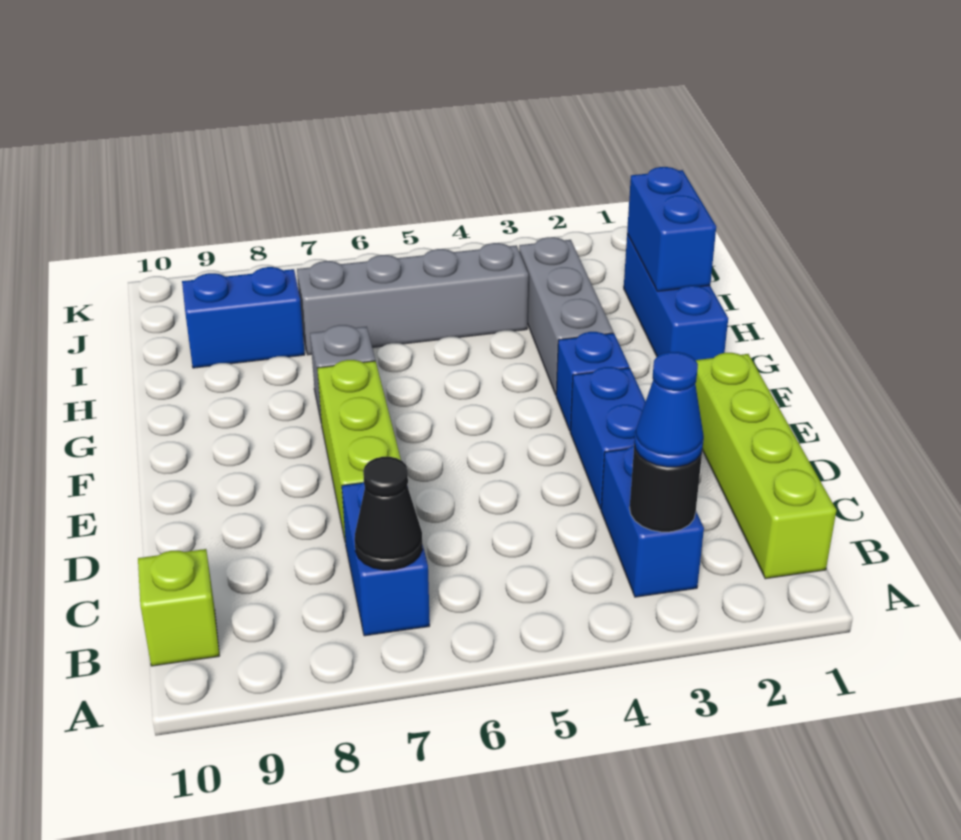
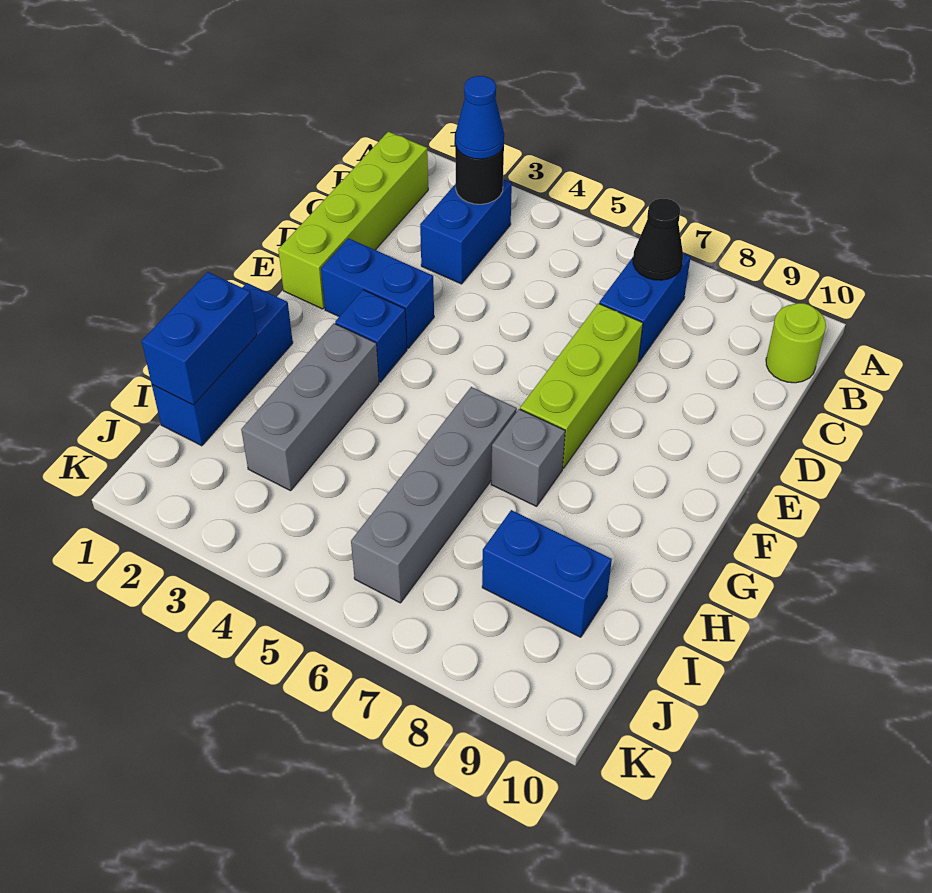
lime 1x1 brick [138,549,219,666] -> lime 1x1 round brick [766,303,826,383]
blue 1x2 brick [570,367,646,509] -> blue 1x2 brick turned to [321,238,434,348]
grey 1x4 brick [297,243,528,355] -> grey 1x4 brick turned to [351,387,517,603]

